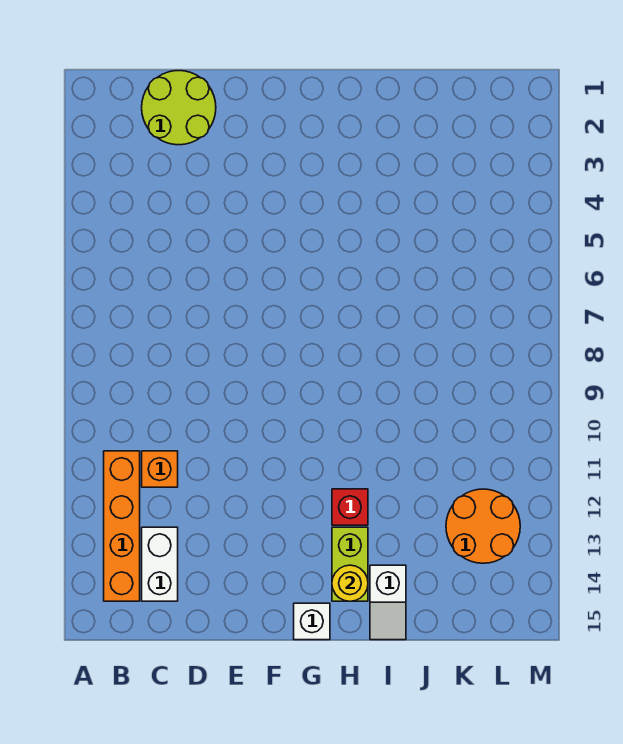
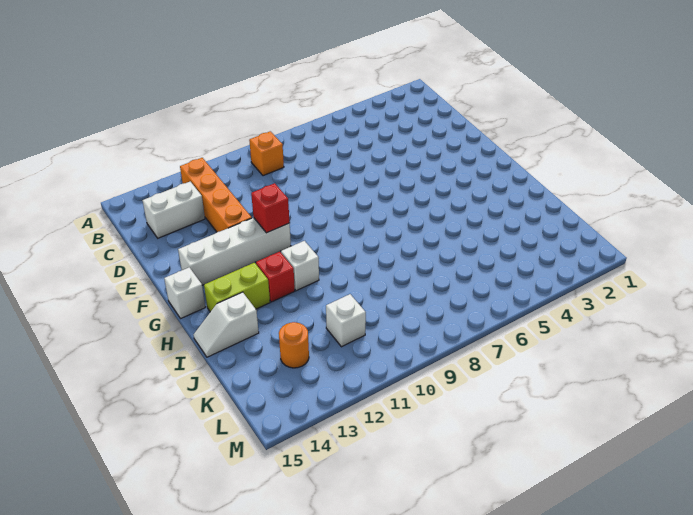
orange 1x4 brick [104,451,140,601] -> orange 1x4 brick turned to [180,158,252,232]
lime 2x2 round brick [142,71,216,145] -> none
orange 1x1 brick [142,451,178,487] -> orange 1x1 brick moved to [249,131,284,176]
none -> white 1x4 brick [178,218,291,285]
none -> red 1x1 brick [251,183,290,233]
none -> white 1x1 brick [281,241,319,291]
yellow 1x1 round brick [332,565,368,601] -> none
none -> white 1x1 brick [326,294,366,347]
orange 2x2 round brick [446,489,520,563] -> orange 1x1 round brick [279,322,309,368]

